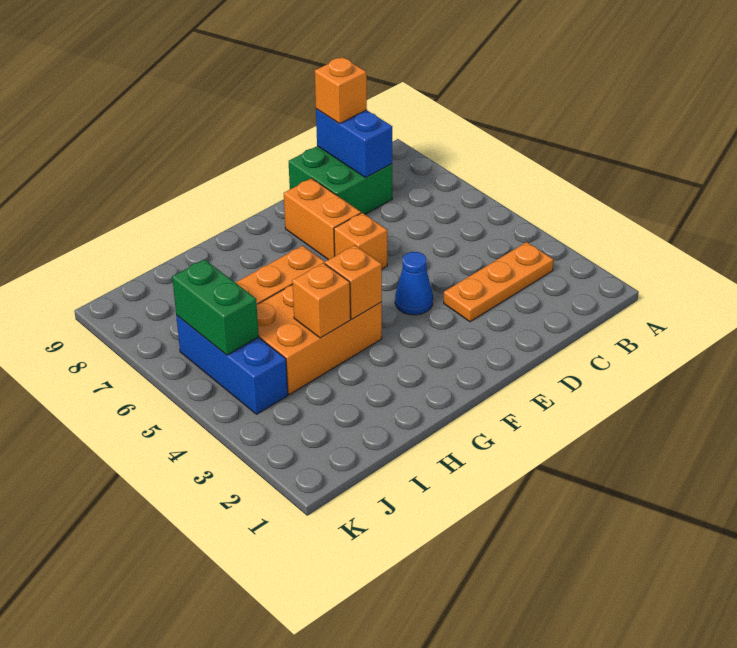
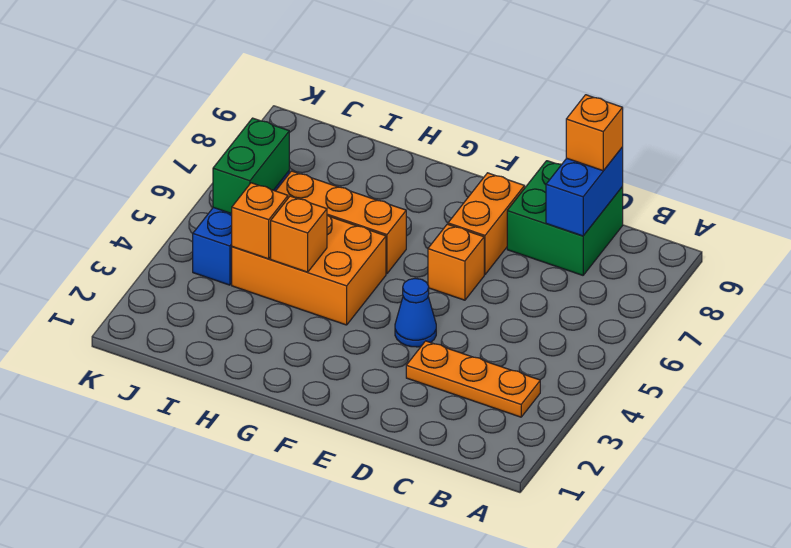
orange 1x1 brick [325,245,382,319] -> orange 1x1 brick moved to [232,183,288,259]

